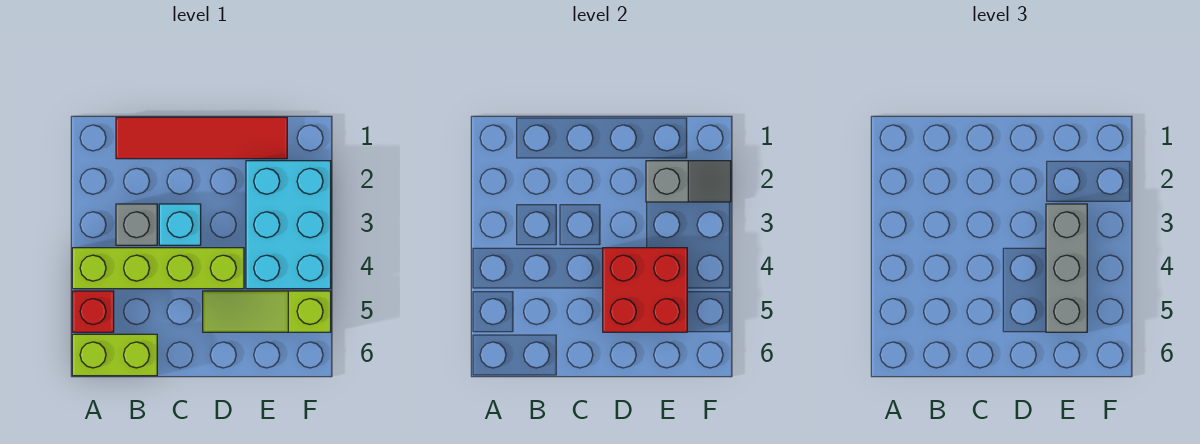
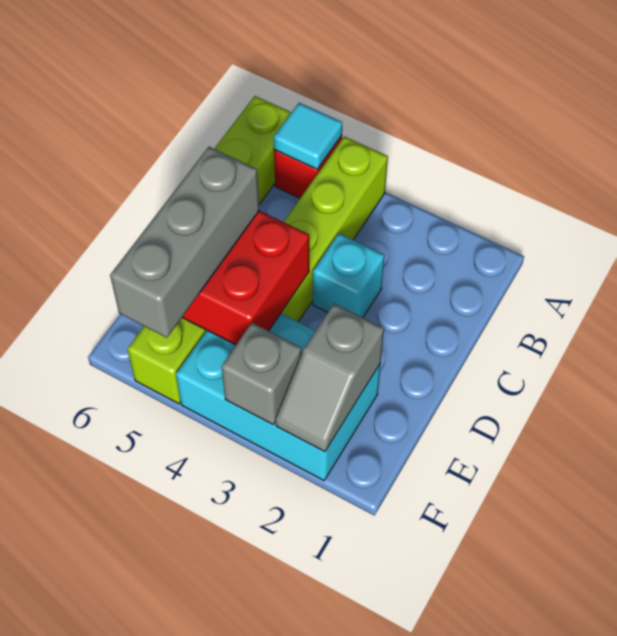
none -> cyan 1x1 tile [273,103,342,169]
red 1x4 tile [116,117,287,159] -> none
grey 1x1 brick [116,204,157,245] -> grey 1x1 brick moved to [221,323,301,425]
grey 1x3 brick [1046,204,1087,332] -> grey 1x3 brick turned to [110,147,259,338]

